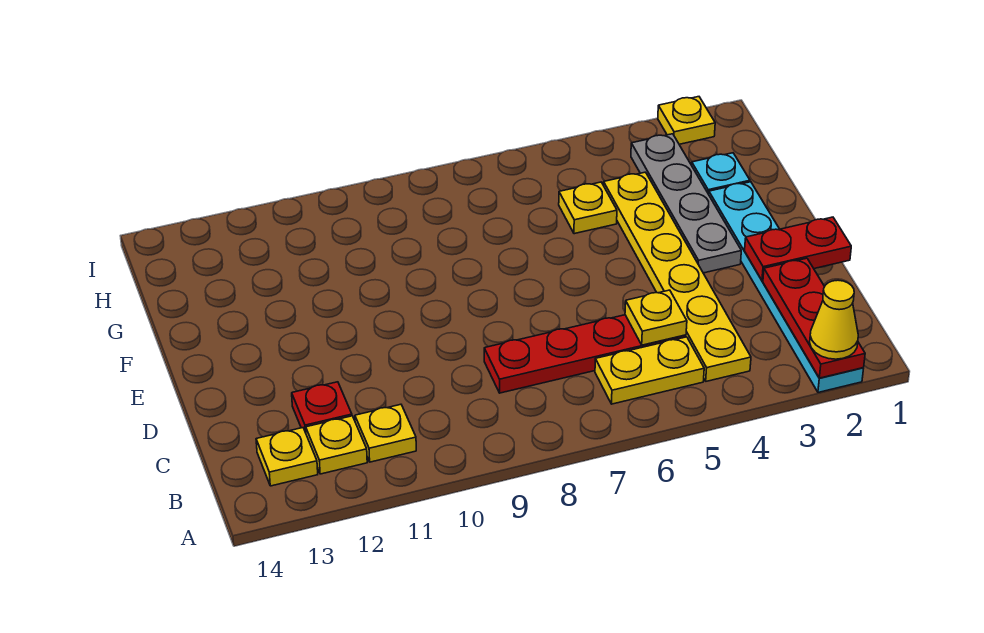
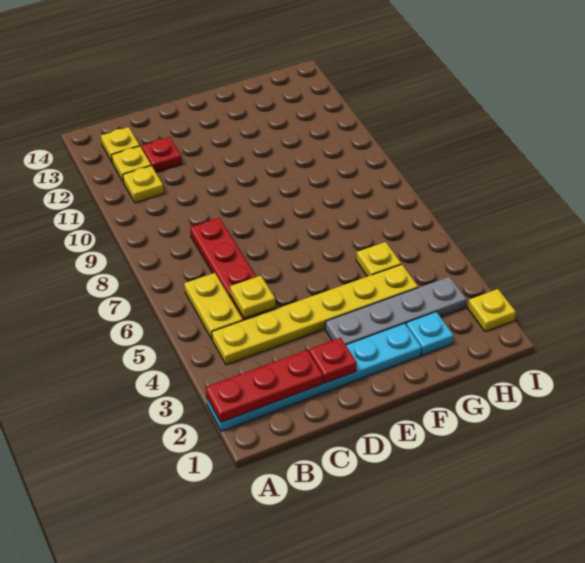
yellow 1x1 cone [810,280,858,359] -> none
red 1x2 plate [745,217,851,281] -> red 1x1 plate [309,338,357,383]

